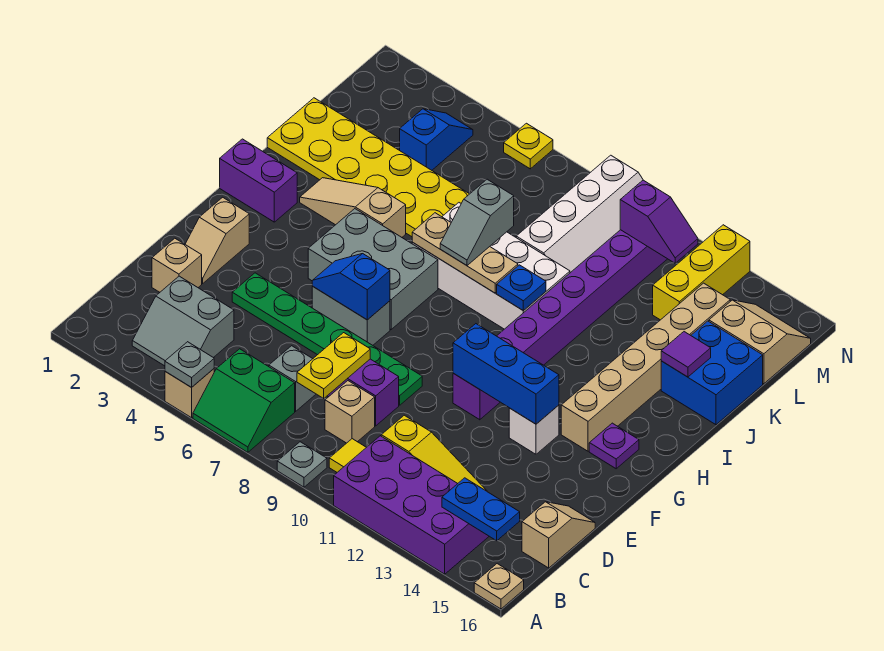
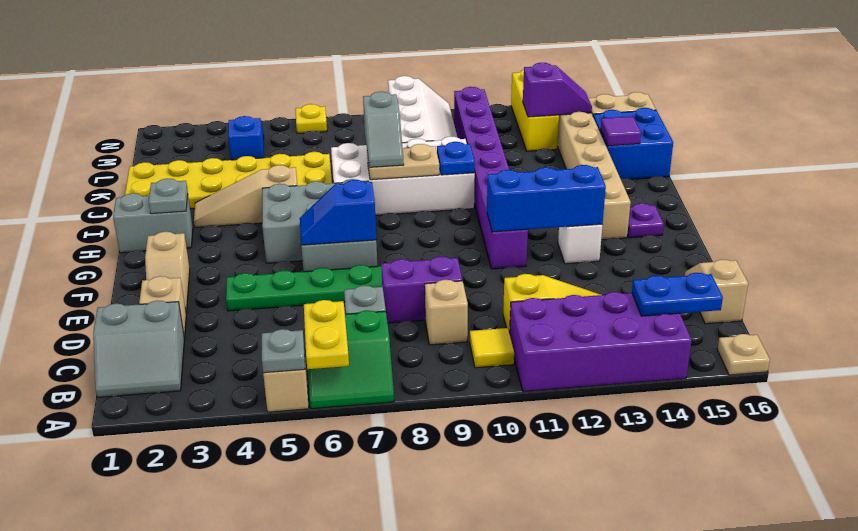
grey 1x1 plate [277,442,327,487] -> grey 1x1 plate moved to [149,179,188,214]
grey 2x2 slope [132,276,234,366] -> grey 2x2 slope moved to [93,300,184,397]
yellow 1x2 plate [297,333,370,398] -> yellow 1x2 plate moved to [304,300,349,369]
purple 1x2 brick [220,139,297,222] -> grey 1x2 brick [113,193,193,253]
tan 1x3 plate [412,213,518,293] -> tan 1x2 plate [367,144,439,180]
purple 1x2 slope [620,180,698,263] -> purple 1x2 slope moved to [523,63,592,117]

